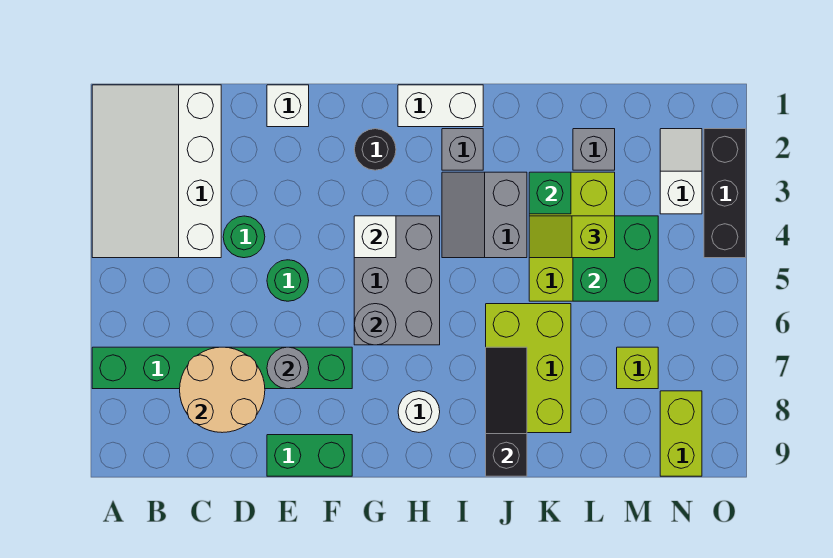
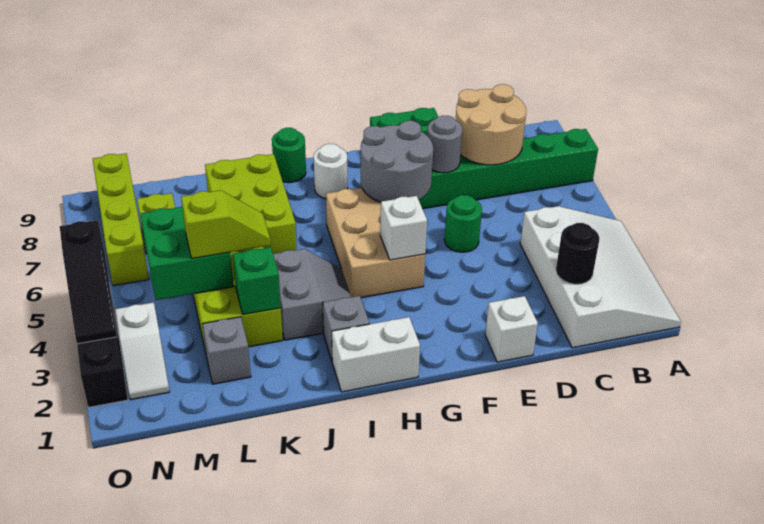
green 1x1 round brick [223,216,265,258] -> green 1x1 round brick moved to [272,128,306,183]
black 1x1 round brick [354,129,396,170] -> black 1x1 round brick moved to [556,223,599,284]
grey 2x3 brick [354,216,440,345] -> tan 2x3 brick [326,188,425,298]
grey 1x1 round brick [354,304,396,345] -> grey 2x2 round brick [361,121,433,202]
black 1x3 slope [486,347,527,476] -> black 1x3 slope moved to [60,220,117,344]
lime 1x2 brick [660,391,702,476] -> lime 1x4 brick [93,153,149,286]

